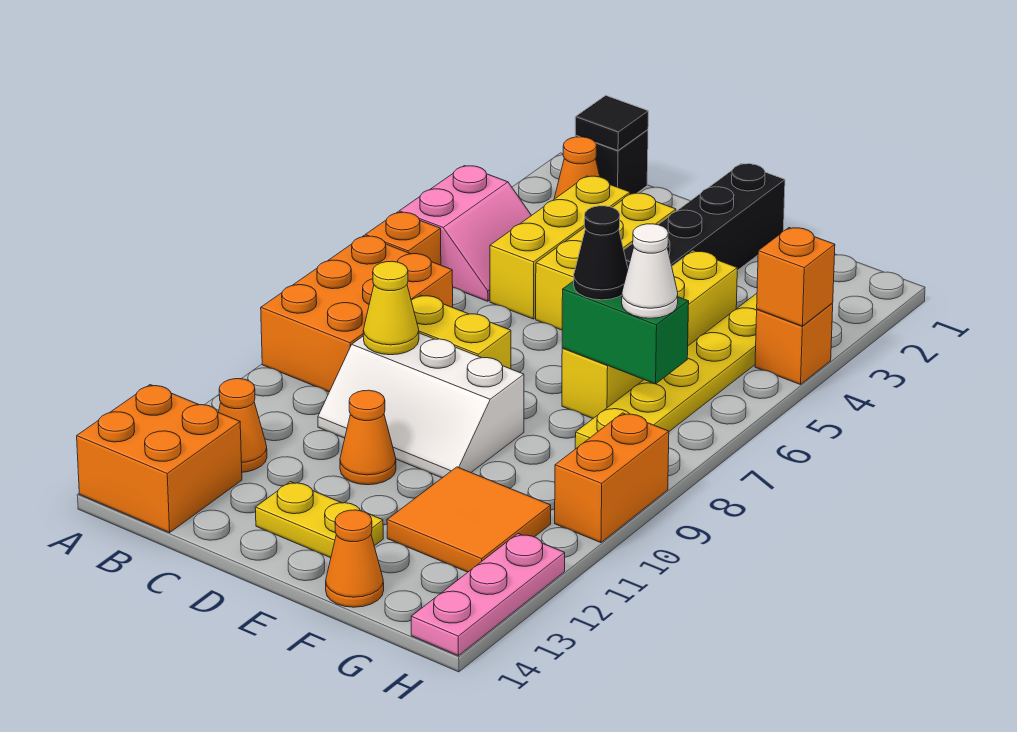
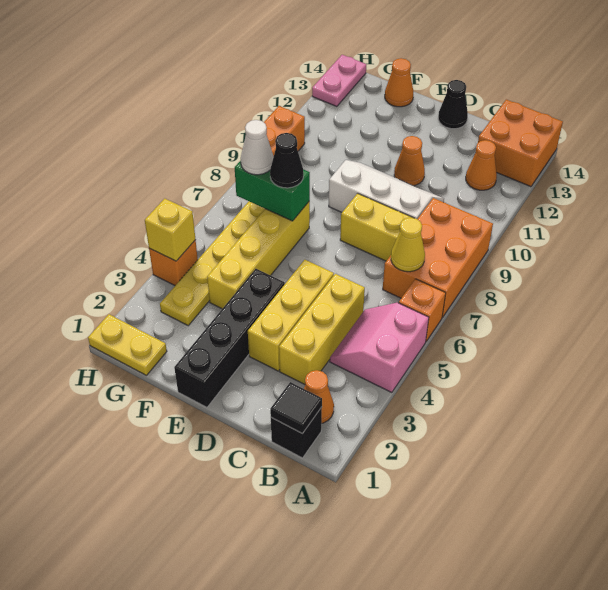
yellow 1x1 cone [363,261,419,355] -> yellow 1x1 cone moved to [391,218,425,272]
yellow 1x2 plate [255,482,383,558] -> yellow 1x2 plate moved to [88,314,167,375]
none -> black 1x1 cone [438,80,468,129]
orange 2x2 tile [387,467,551,572] -> none
orange 1x1 brick [757,228,835,326] -> yellow 1x1 brick [145,199,196,261]
pink 1x3 plate [411,534,565,656] -> pink 1x2 plate [312,55,366,107]

